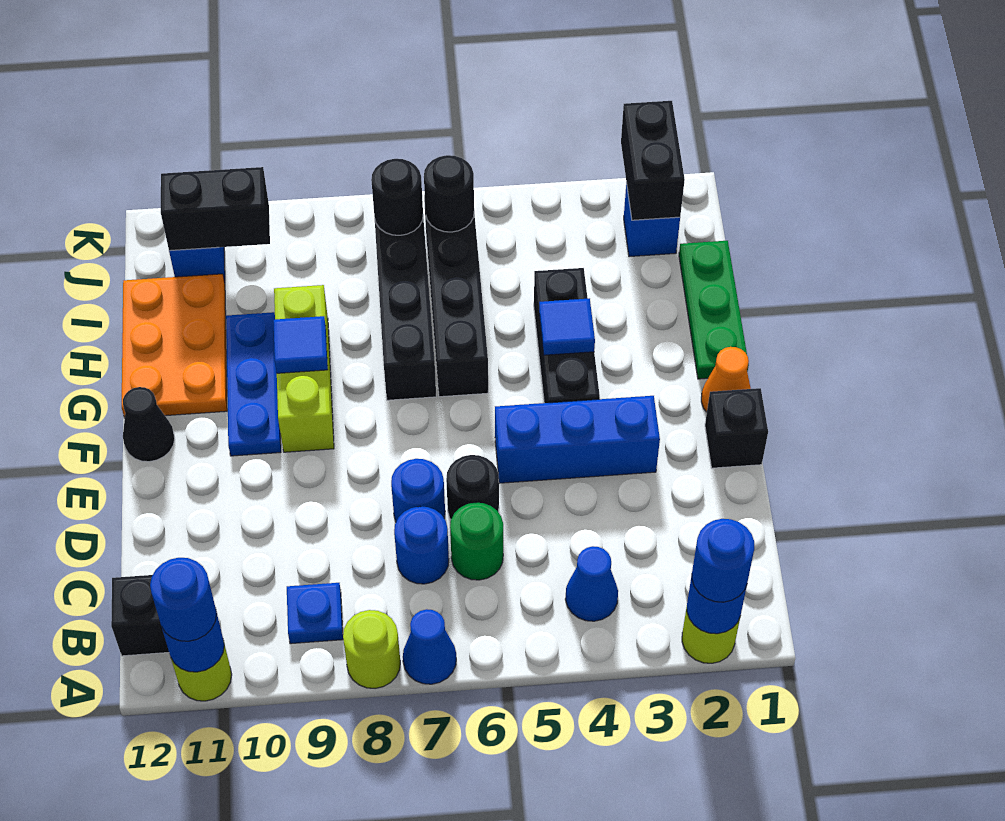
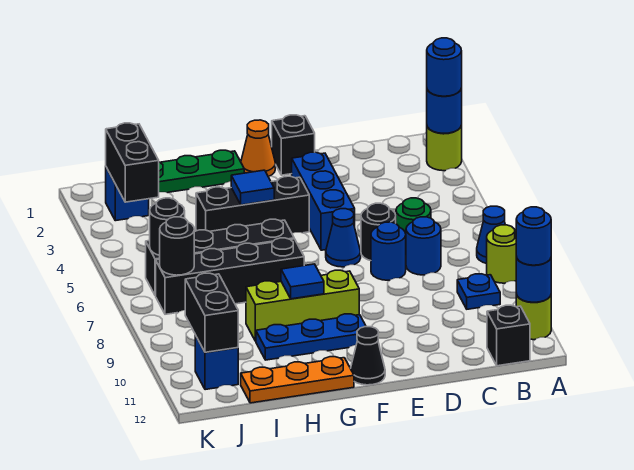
blue 1x1 cone [565,546,618,621] -> blue 1x1 cone moved to [326,209,361,267]
orange 2x3 plate [122,274,227,418] -> orange 1x3 plate [241,357,354,403]
black 1x2 brick [621,101,685,220] -> black 1x2 brick turned to [106,123,159,202]

